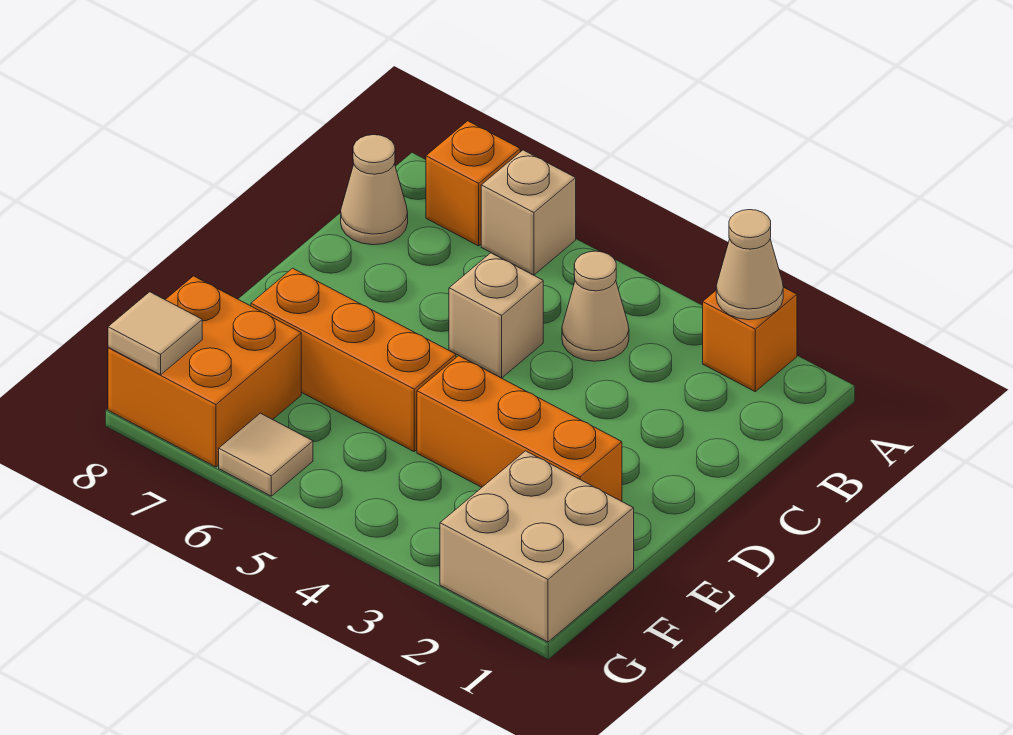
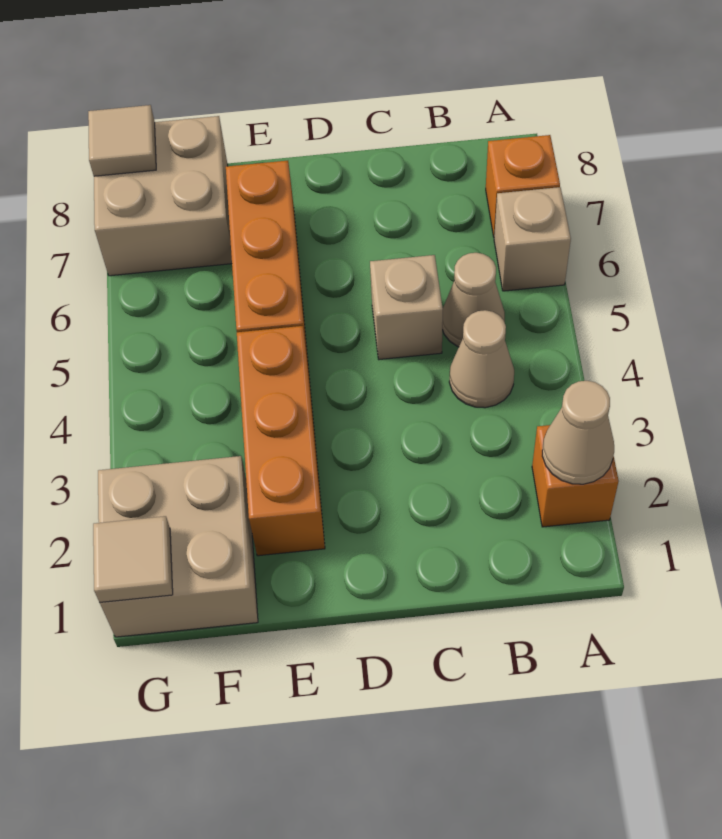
tan 1x1 cone [341,135,408,245] -> tan 1x1 cone moved to [442,253,505,347]
orange 2x2 brick [108,276,301,467] -> tan 2x2 brick [94,116,232,276]
tan 1x1 tile [219,413,313,496] -> tan 1x1 tile moved to [93,516,173,602]

